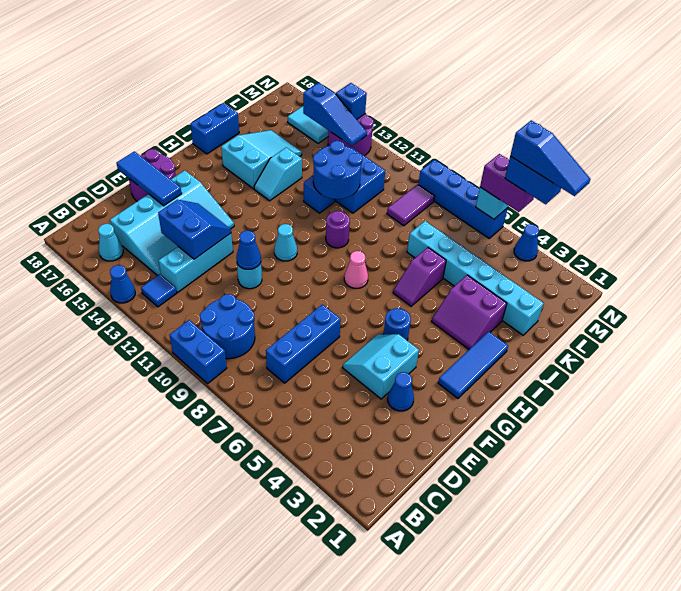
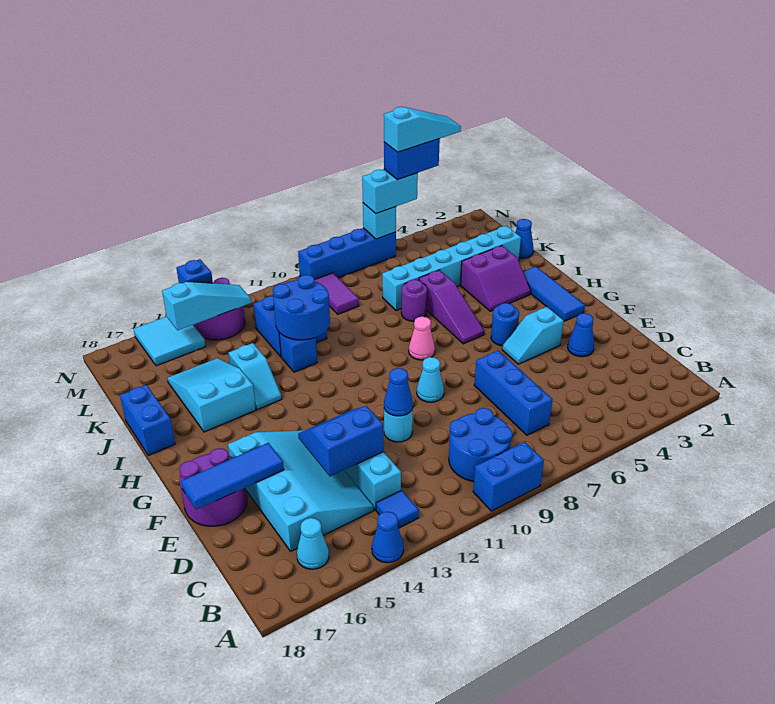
cyan 2x2 slope [342,334,419,399] -> cyan 1x2 slope [502,307,564,364]
cyan 1x1 cone [274,224,297,261] -> cyan 1x1 cone moved to [417,357,444,402]
purple 1x2 slope [393,248,446,306] -> purple 1x3 slope [419,270,484,344]
purple 1x1 round brick [326,211,350,248] -> purple 1x1 round brick moved to [401,280,427,321]
blue 1x3 slope [303,83,367,146] -> cyan 1x3 slope [162,281,251,330]
blue 1x3 slope [510,120,590,196] -> cyan 1x3 slope [384,107,461,152]
blue 1x1 cone [514,224,539,261] -> blue 1x1 cone moved to [515,219,534,258]
purple 1x2 brick [480,154,534,212] -> cyan 1x2 brick [362,169,418,213]

